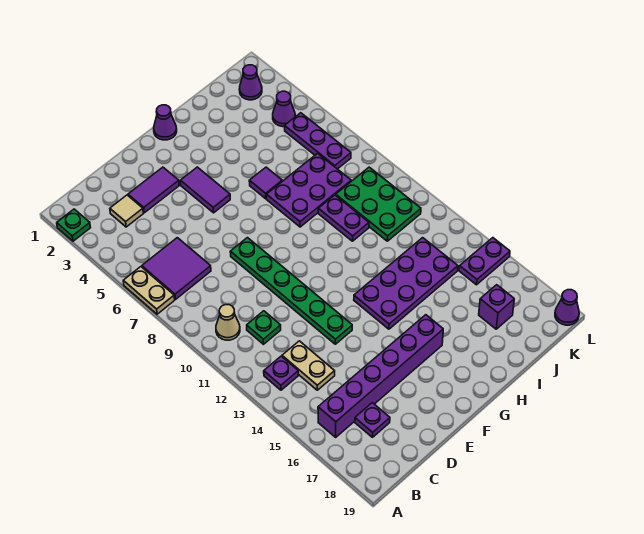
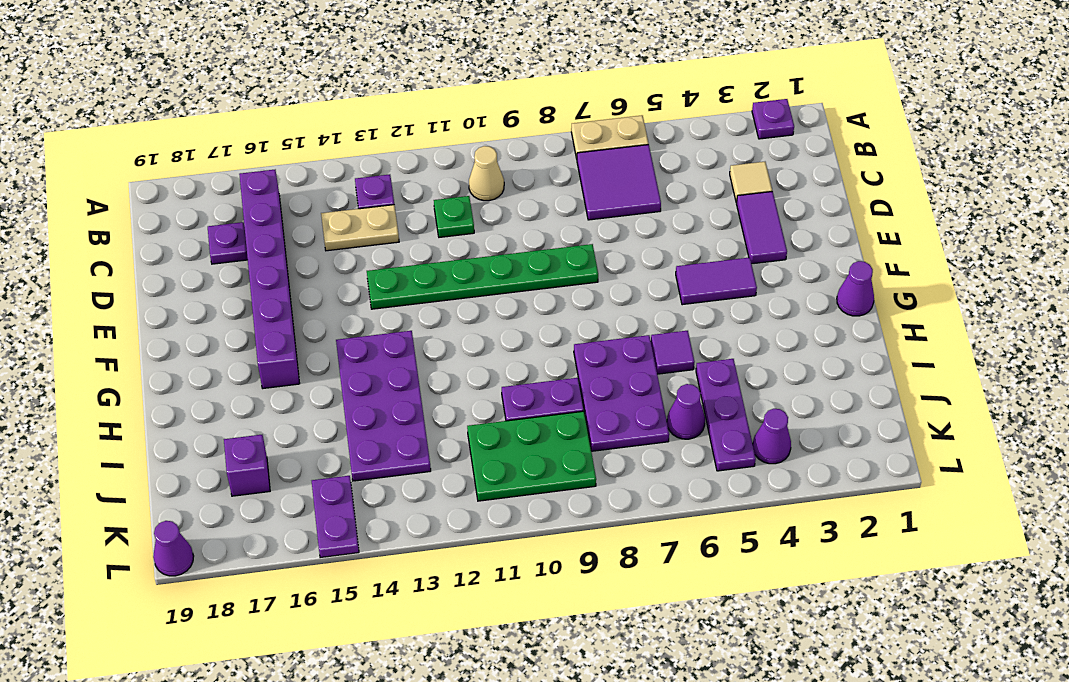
green 1x1 plate [57,209,91,241] -> purple 1x1 plate [752,99,794,139]
purple 1x1 cone [239,65,262,100] -> purple 1x1 cone moved to [667,384,705,439]
purple 1x3 plate [285,113,351,169] -> purple 1x3 plate turned to [696,359,756,471]

